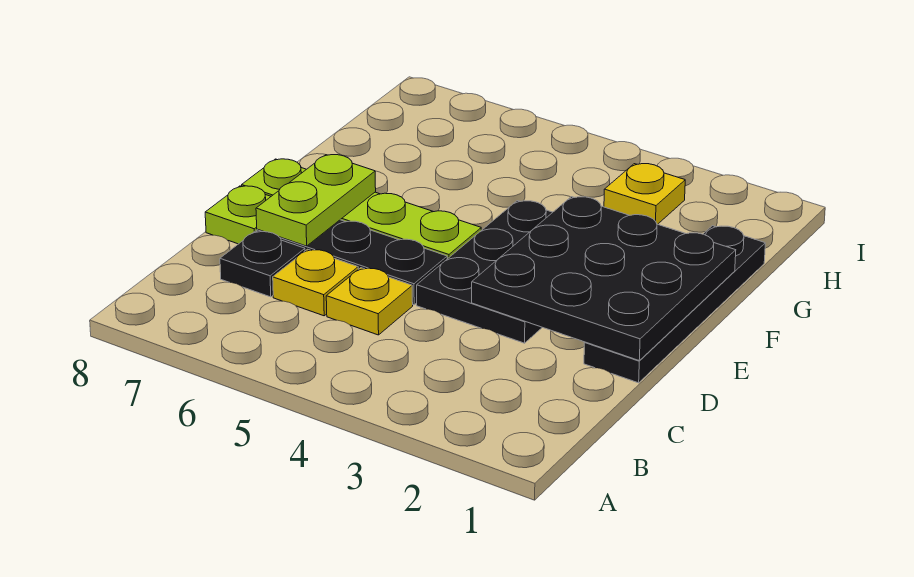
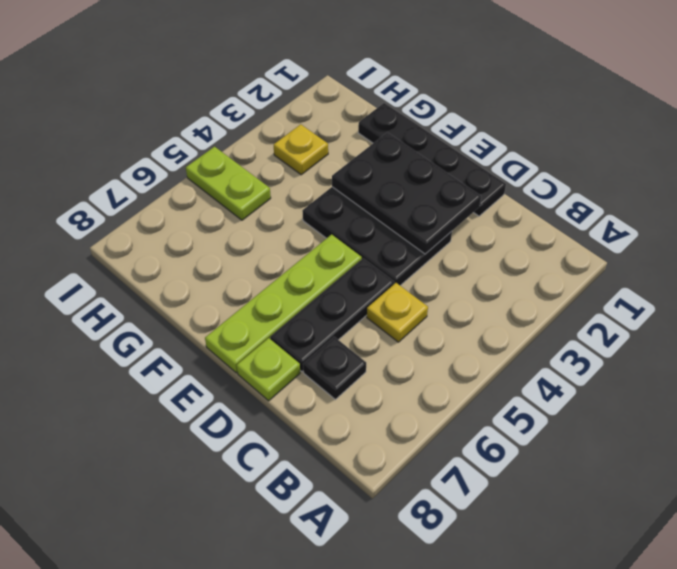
yellow 1x1 plate [273,249,358,316] -> none
black 3x3 plate [472,197,736,360] -> black 2x3 plate [332,132,481,254]
lime 1x2 plate [256,155,376,246] -> lime 1x2 plate moved to [186,147,271,220]

